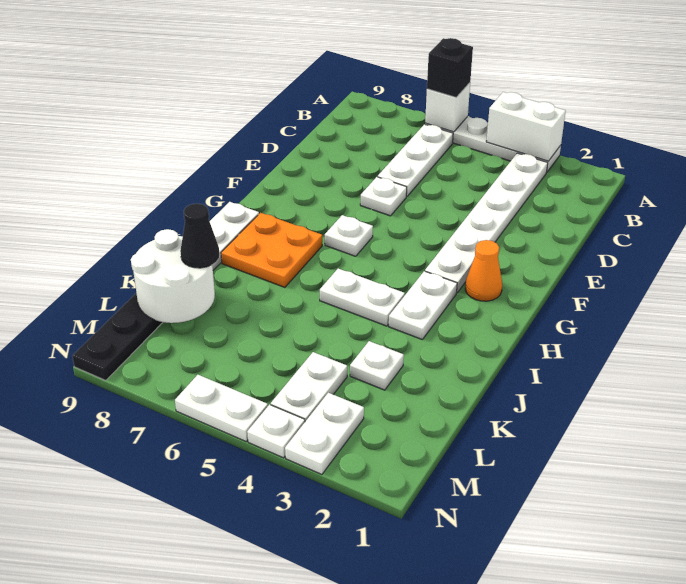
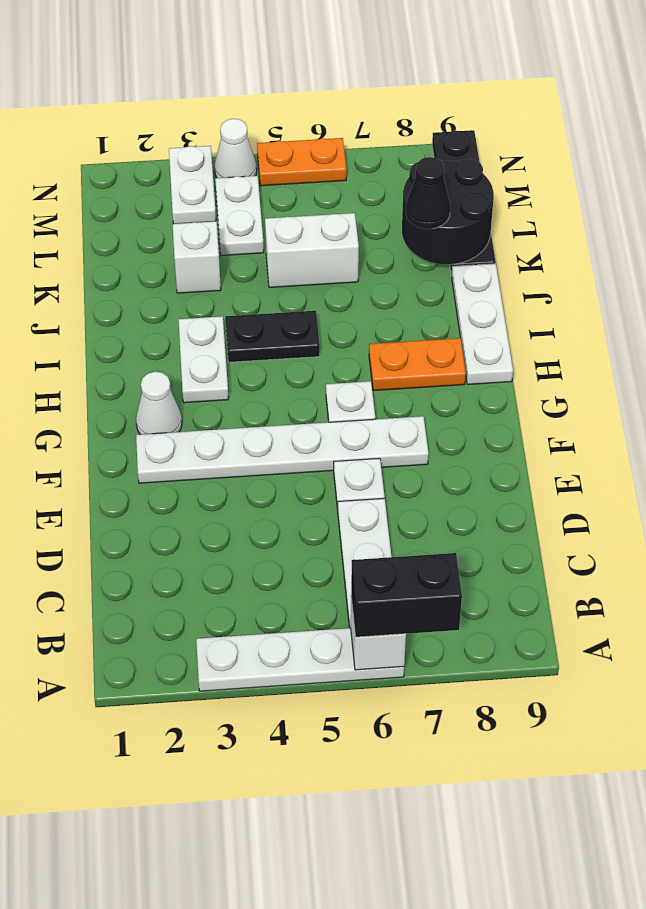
white 1x2 brick [486,92,566,161] -> white 1x2 brick moved to [265,213,359,288]
black 1x1 brick [427,38,473,97] -> black 1x2 brick [351,553,462,637]
white 1x6 plate [425,153,548,293] -> white 1x6 plate turned to [136,416,429,483]
orange 1x1 cone [465,240,502,301] -> white 1x1 cone [136,372,182,435]
orange 2x2 plate [221,213,322,287] -> orange 1x2 plate [369,338,466,391]
white 1x2 plate [320,269,405,326] -> black 1x2 plate [225,311,320,362]
white 1x1 plate [350,341,404,390] -> white 1x1 brick [173,221,221,293]
white 2x2 round brick [131,229,215,323] -> black 2x2 round brick [402,159,494,265]
white 1x1 plate [247,405,305,458] -> white 1x1 cone [214,119,257,178]
white 1x2 plate [175,375,268,441] -> orange 1x2 plate [257,138,347,186]

